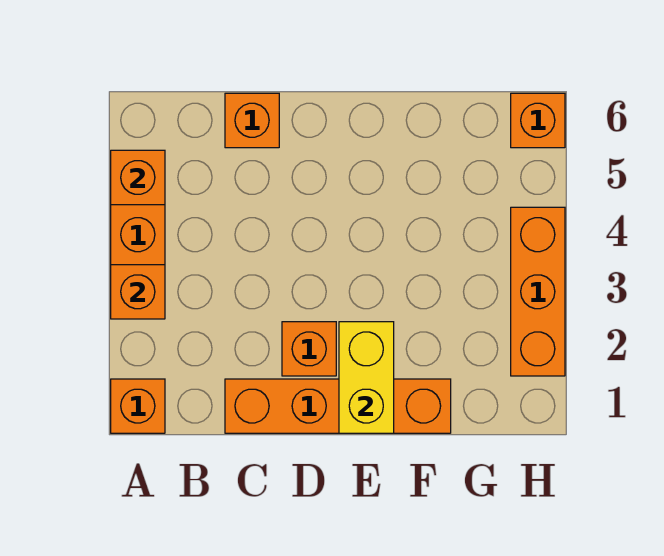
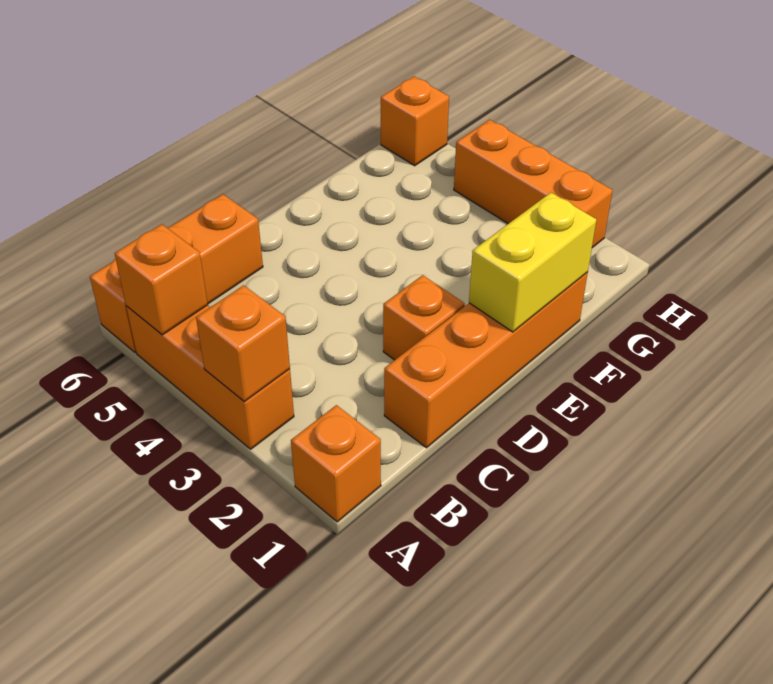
orange 1x1 brick [225,93,279,148] -> orange 1x3 brick [90,194,263,352]
yellow 1x2 brick [339,322,394,433] -> yellow 1x2 brick turned to [469,193,596,332]

